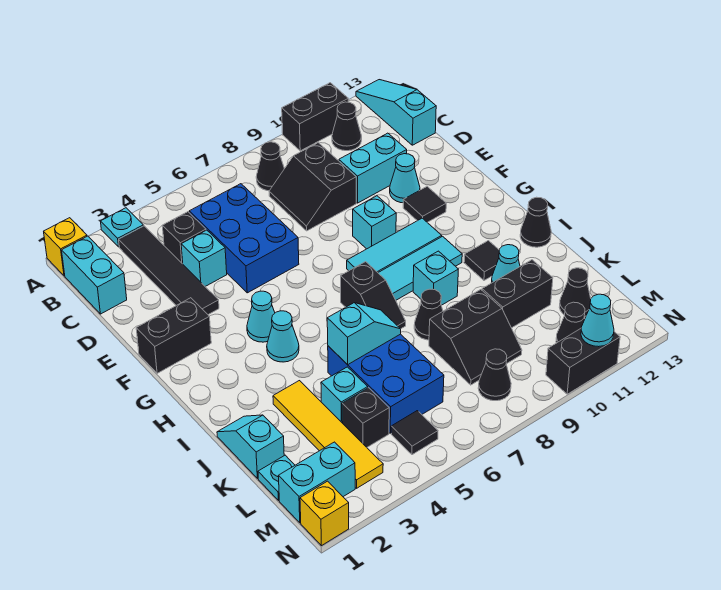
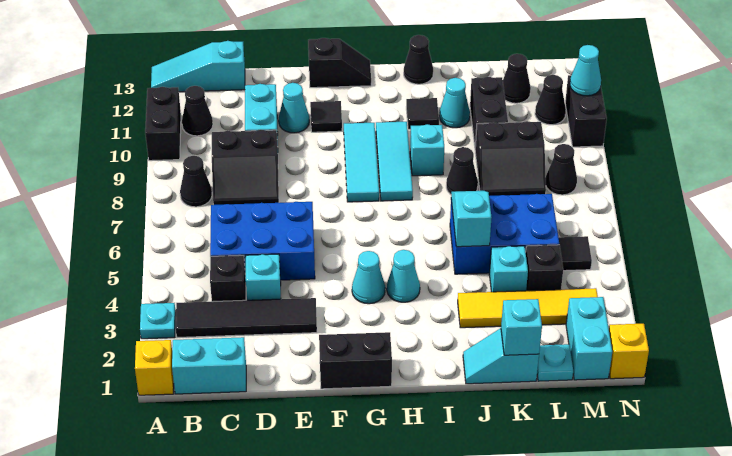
black 1x2 brick [136,298,211,373] -> black 1x2 brick turned to [319,332,392,389]
cyan 1x1 brick [353,196,396,249] -> cyan 1x1 brick moved to [501,299,542,355]
black 1x2 slope [341,262,406,329] -> black 1x2 slope moved to [308,38,371,88]
black 2x2 slope [429,290,522,385] -> black 2x2 slope turned to [475,121,546,196]

